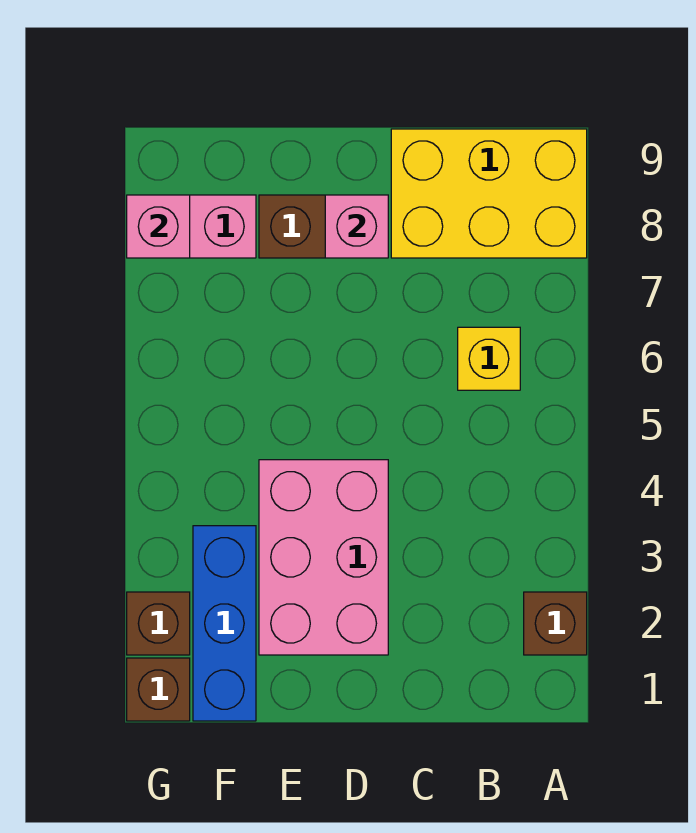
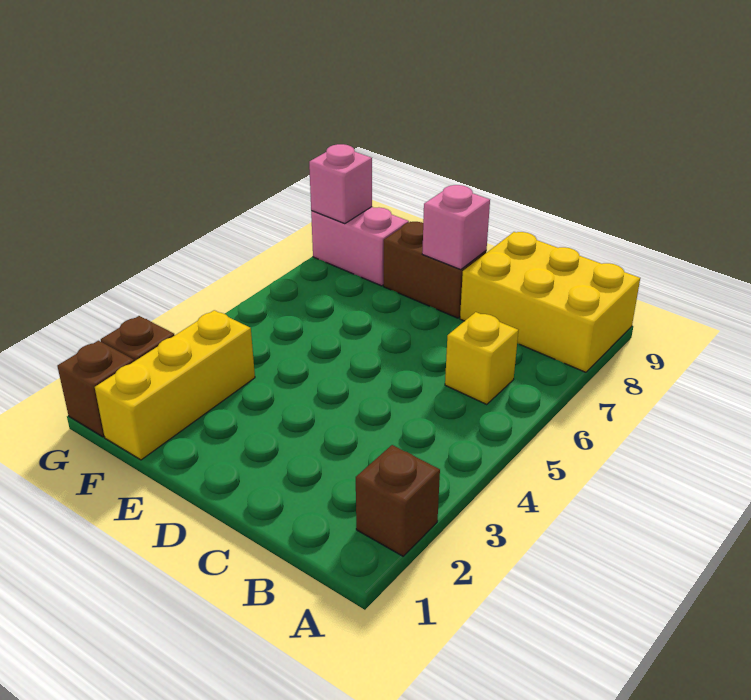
pink 2x3 brick [259,460,388,655] -> none
blue 1x3 brick [193,526,256,721] -> yellow 1x3 brick [95,310,255,460]

